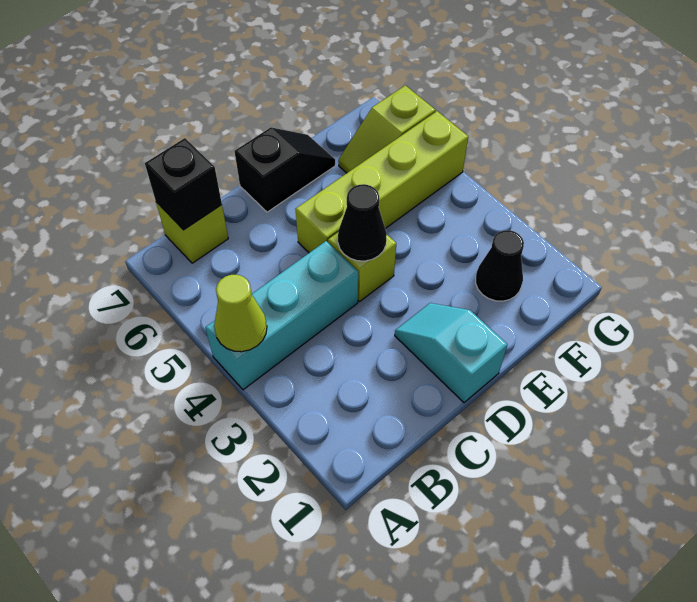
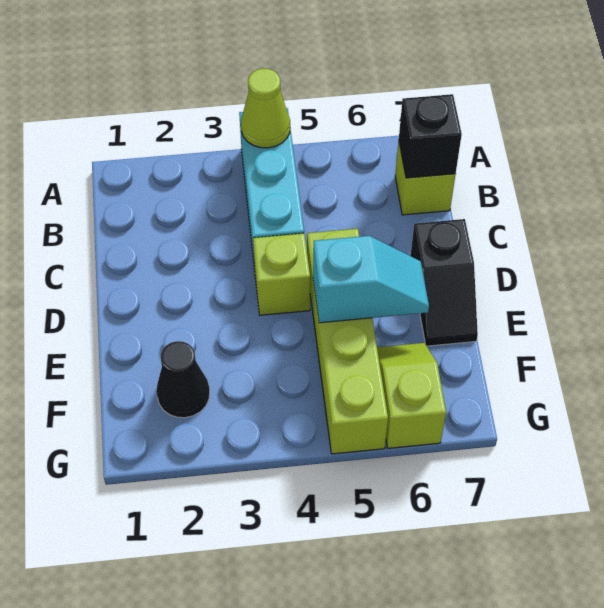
cyan 1x2 slope [395,303,507,403] -> cyan 1x2 slope moved to [313,236,429,323]
black 1x1 cone [338,184,387,261] -> none

